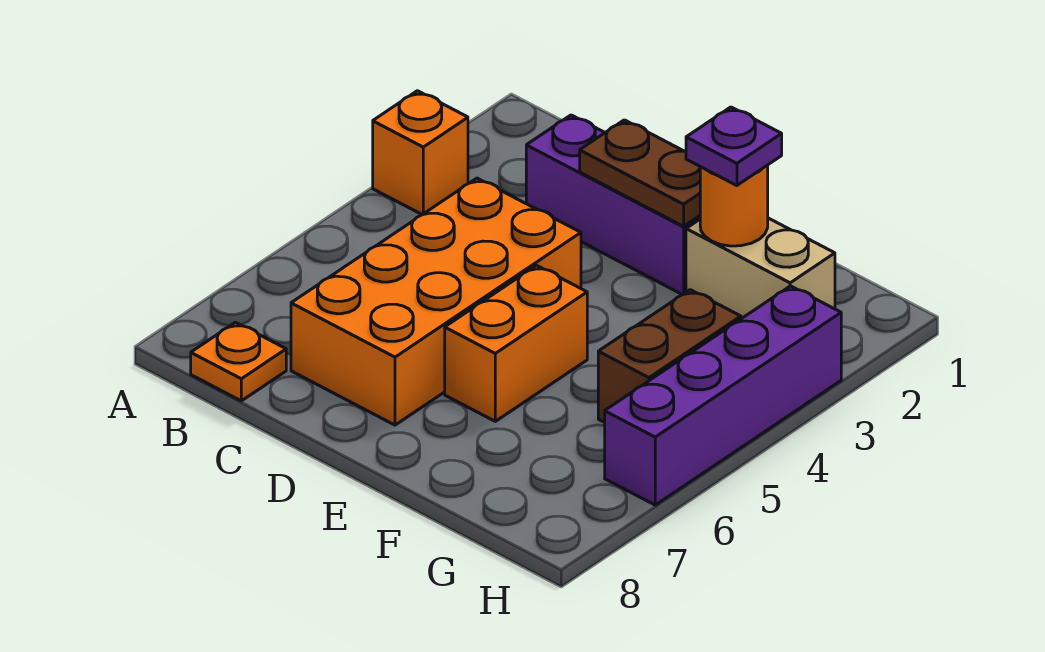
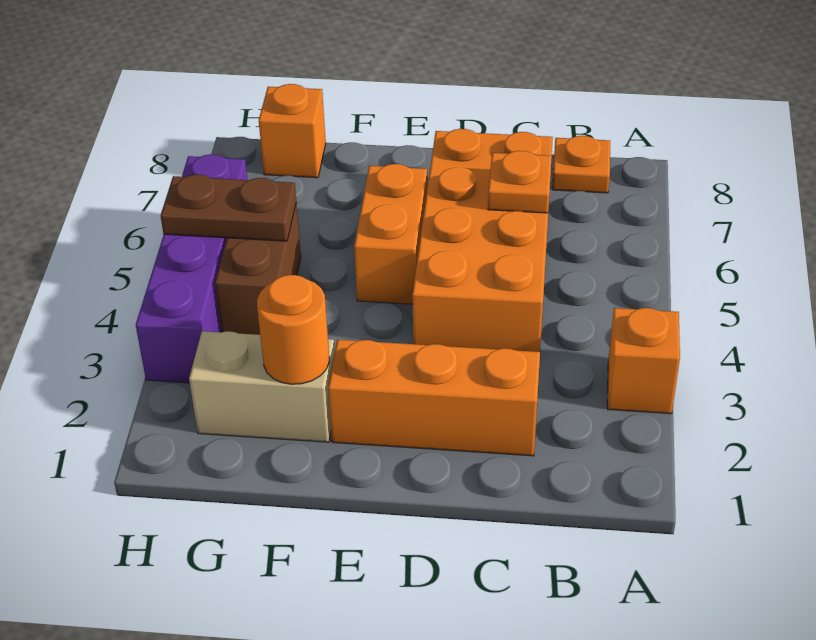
purple 1x3 brick [526,115,700,295] -> orange 1x3 brick [328,340,540,456]
none -> orange 1x1 plate [488,151,552,213]
brown 1x2 plate [580,120,700,226] -> brown 1x2 plate moved to [161,174,296,241]
purple 1x1 plate [686,107,782,186] -> none
none -> orange 1x1 brick [259,84,326,178]

